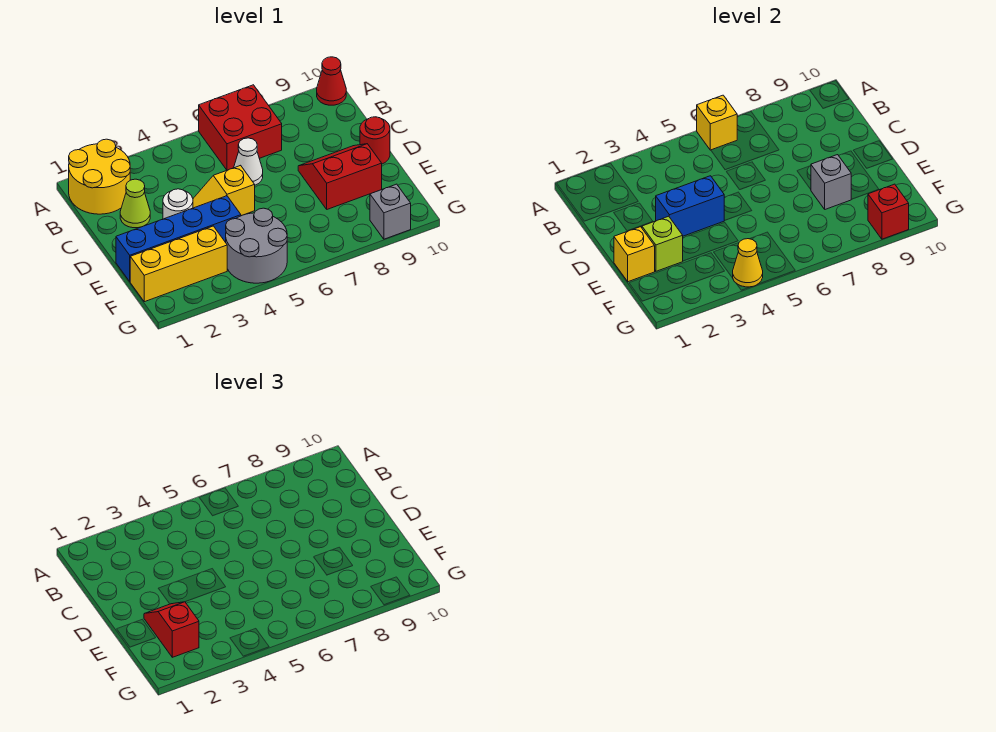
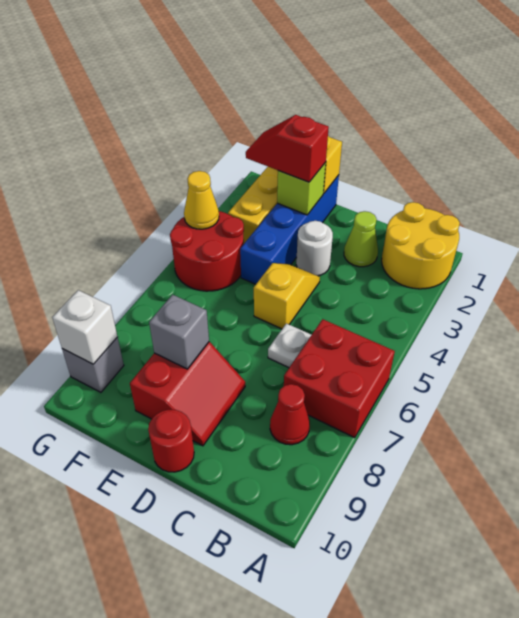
yellow 1x1 brick [697,95,737,150] -> none
red 1x1 cone [317,57,346,105] -> red 1x1 cone moved to [270,384,310,445]
white 1x1 cone [234,138,263,185] -> white 1x1 plate [268,323,311,368]
blue 1x2 brick [656,176,724,236] -> none
red 1x2 slope [144,602,199,657] -> red 1x2 slope turned to [246,115,329,182]
grey 2x2 round brick [226,208,287,283] -> red 2x2 round brick [170,211,244,291]
red 1x1 brick [868,184,909,239] -> white 1x1 brick [52,290,117,364]

